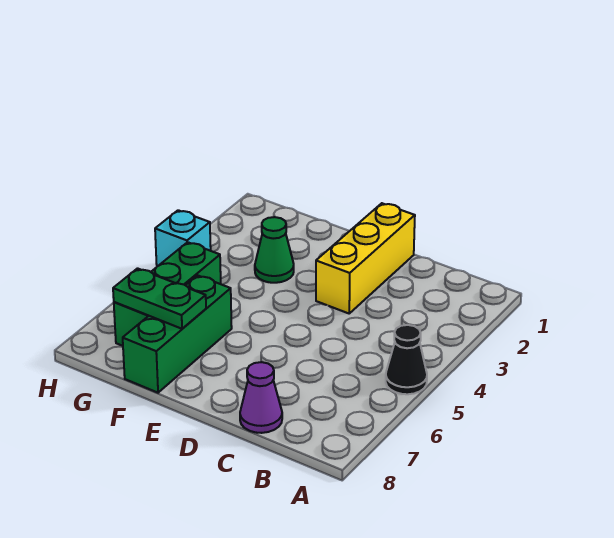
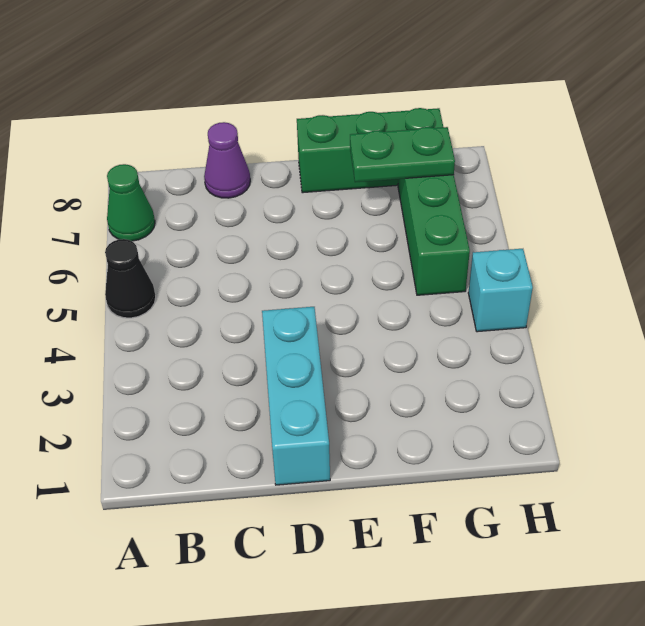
yellow 1x3 brick [316,203,415,313] -> cyan 1x3 brick [262,307,330,485]
green 1x1 cone [255,217,294,283] -> green 1x1 cone moved to [107,164,155,241]
green 1x3 brick [123,275,232,393] -> green 1x3 brick turned to [297,108,443,193]

